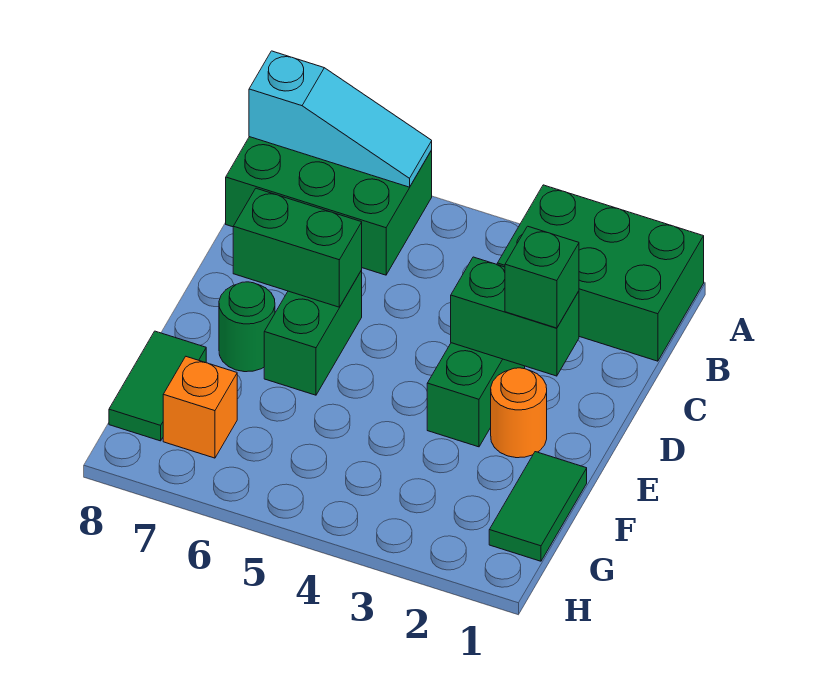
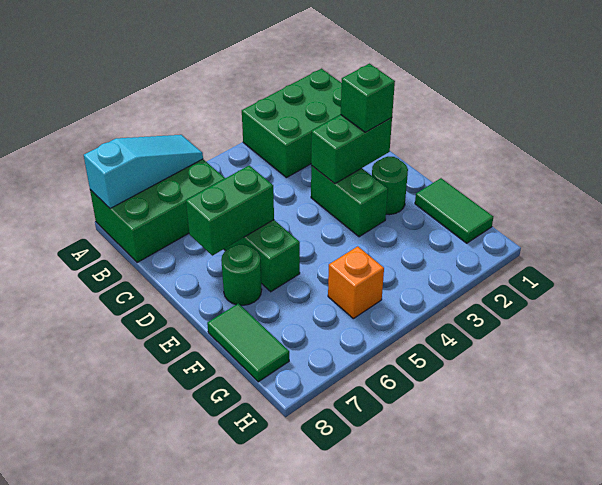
orange 1x1 round brick [491,368,547,458] -> green 1x1 round brick [372,157,408,215]
orange 1x1 brick [163,357,237,458] -> orange 1x1 brick moved to [328,246,384,319]

